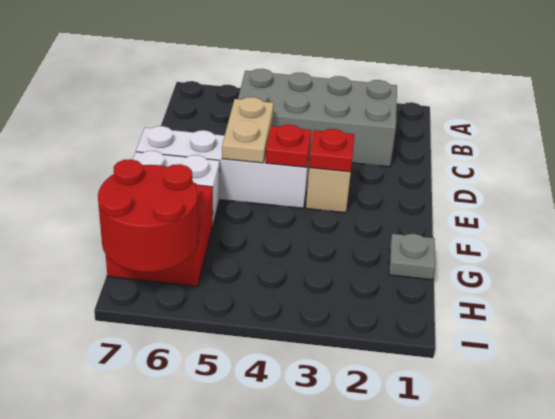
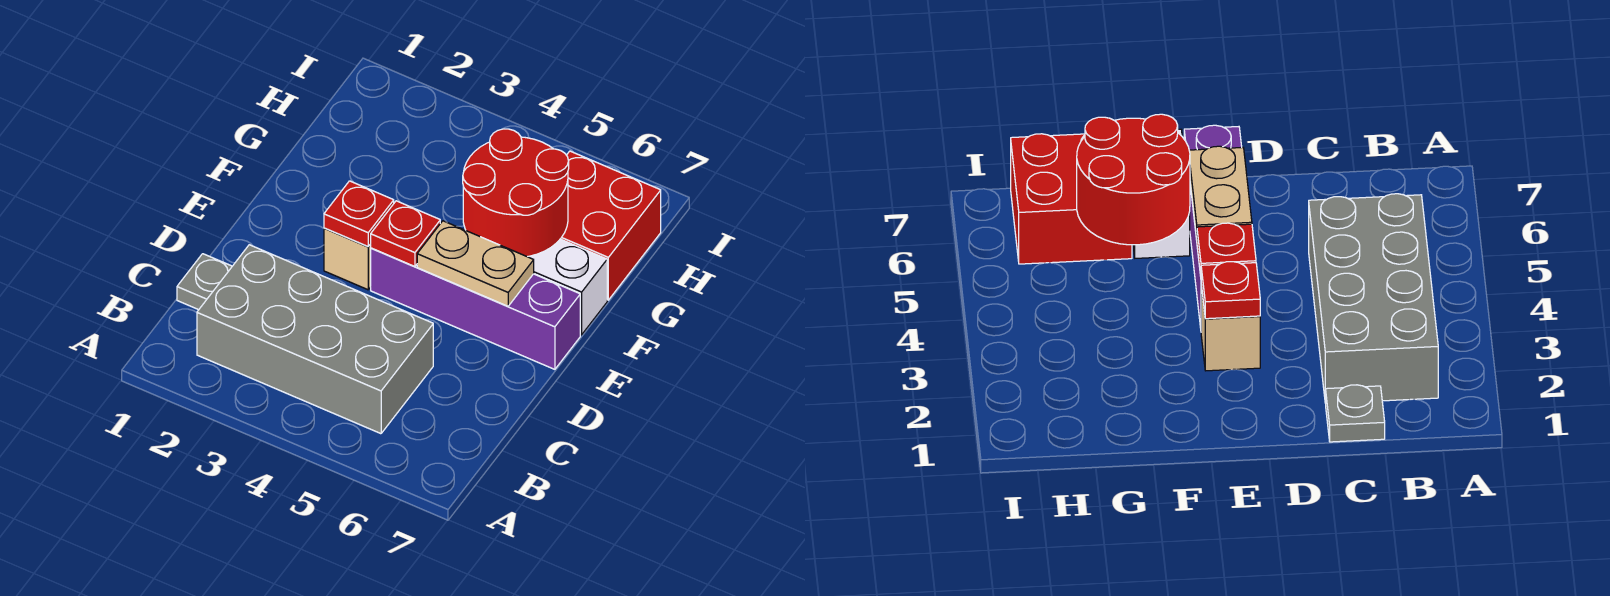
tan 1x2 plate [222,97,274,163] -> tan 1x2 plate turned to [417,221,534,306]
white 1x4 brick [136,126,310,208] -> purple 1x4 brick [371,248,580,369]
grey 1x1 plate [389,234,435,280] -> grey 1x1 plate moved to [177,254,232,310]
red 2x2 round brick [98,159,198,272] -> red 2x2 round brick moved to [463,129,569,257]

